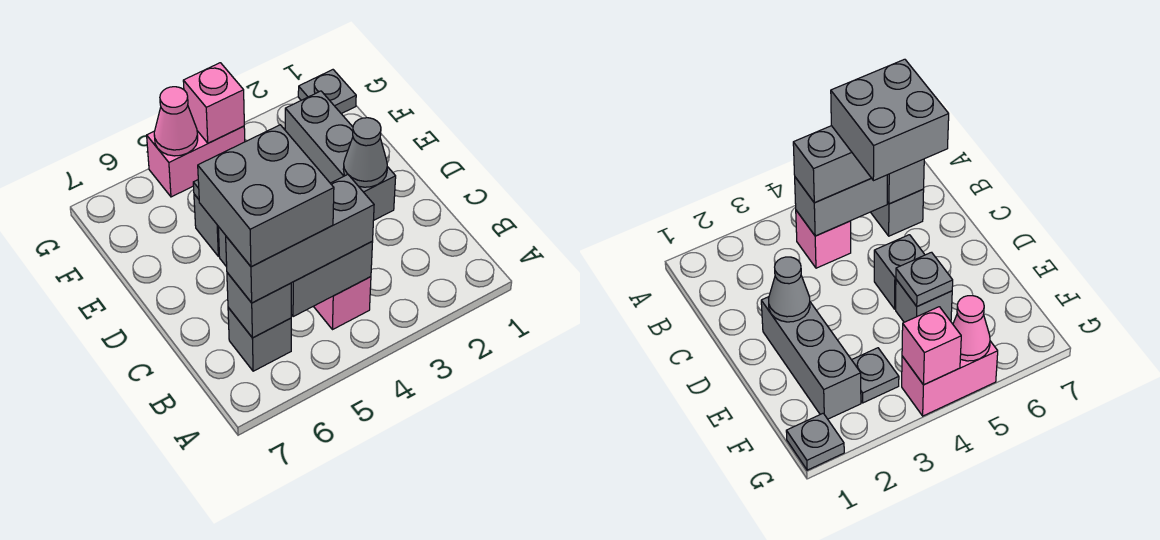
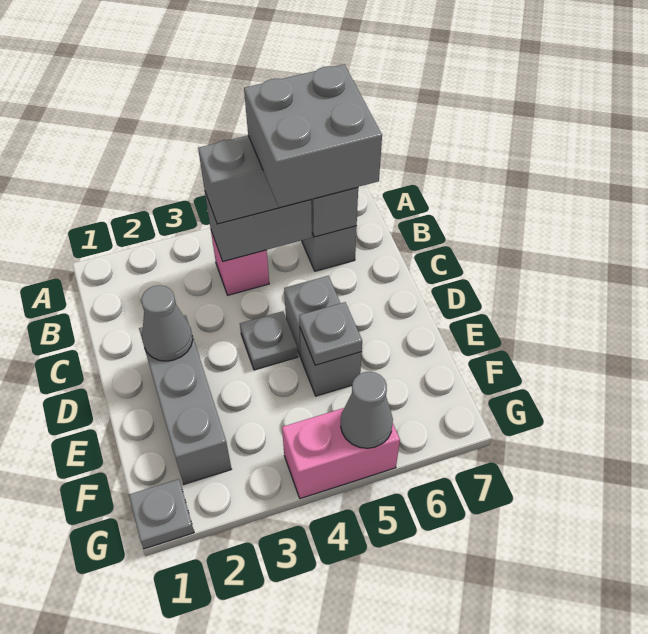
grey 1x1 plate [852,348,899,403] -> grey 1x1 plate moved to [240,311,298,370]
pink 1x1 brick [183,63,244,143] -> none
pink 1x1 cone [154,87,198,156] -> grey 1x1 cone [341,372,393,448]

